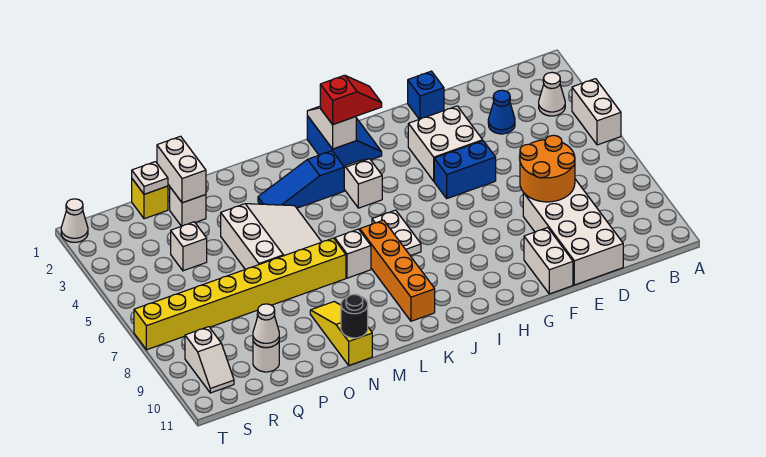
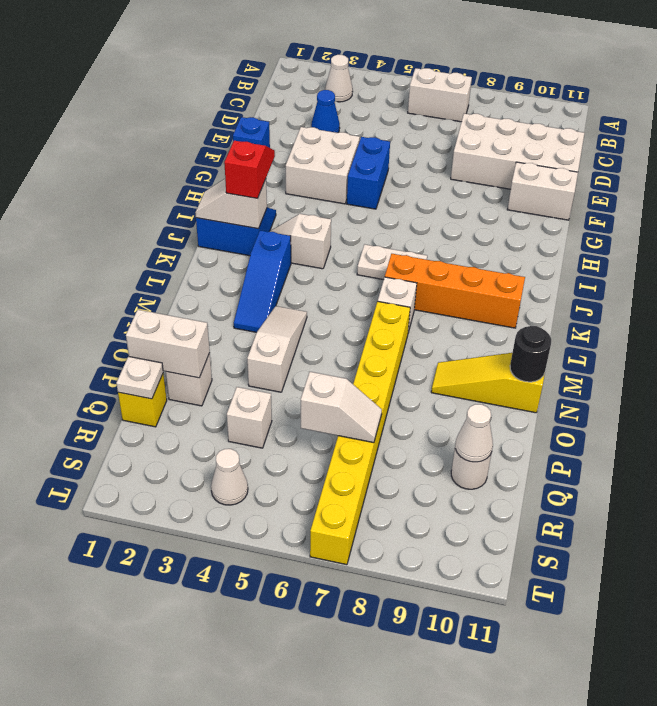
white 1x2 brick [572,79,621,145] -> white 1x2 brick moved to [408,68,472,122]
orange 2x2 round brick [520,135,575,202] -> none
white 3x3 slope [221,204,321,269] -> white 1x3 slope [247,306,307,392]
white 1x2 slope [185,327,234,393] -> white 1x2 slope moved to [301,372,382,443]
white 1x1 cone [61,199,88,242] -> white 1x1 cone moved to [211,449,248,505]

